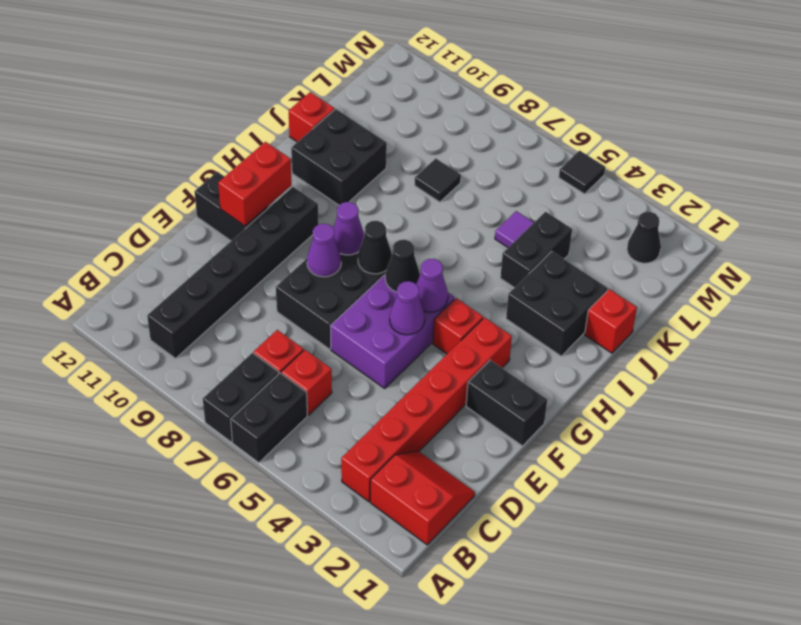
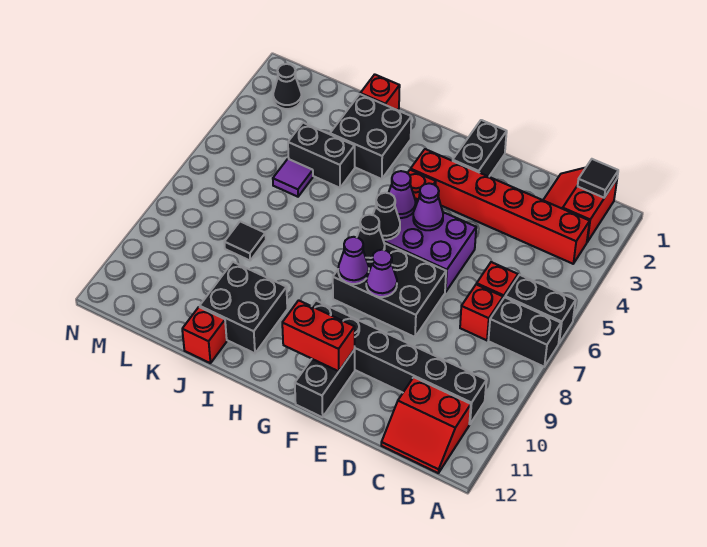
none -> red 2x2 slope [381,377,471,473]
black 1x1 tile [559,151,605,194] -> black 1x1 tile moved to [578,159,618,198]

